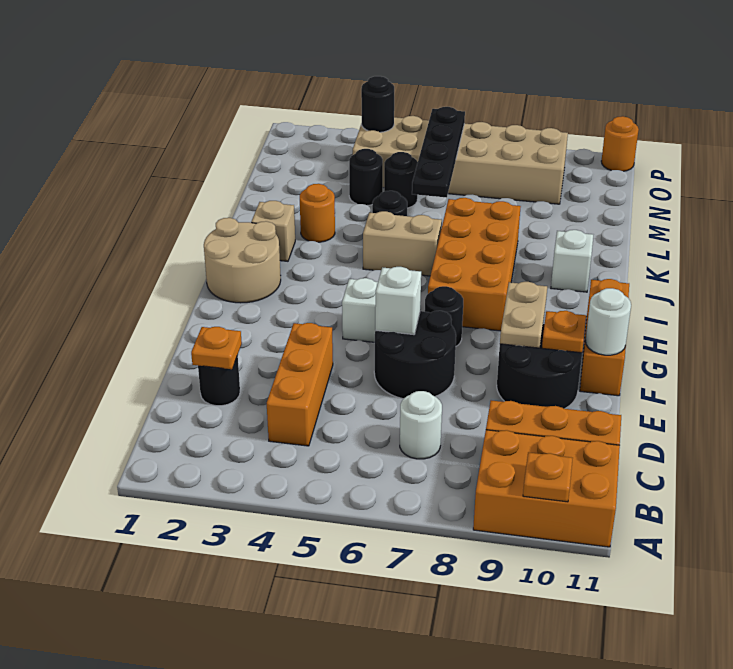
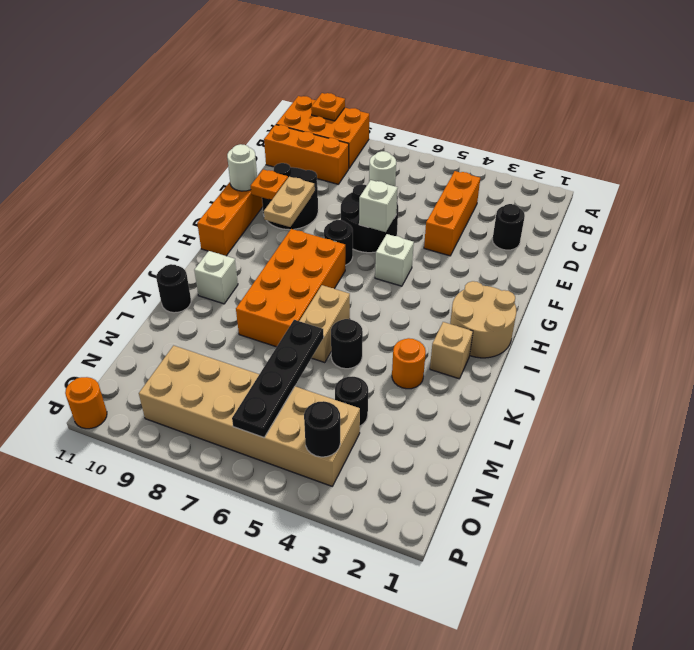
orange 1x1 plate [191,327,242,369] -> none
tan 1x2 brick [363,211,442,276] -> tan 1x2 brick turned to [300,285,350,363]
black 1x1 round brick [384,152,418,208] -> black 1x1 round brick moved to [156,264,191,313]

